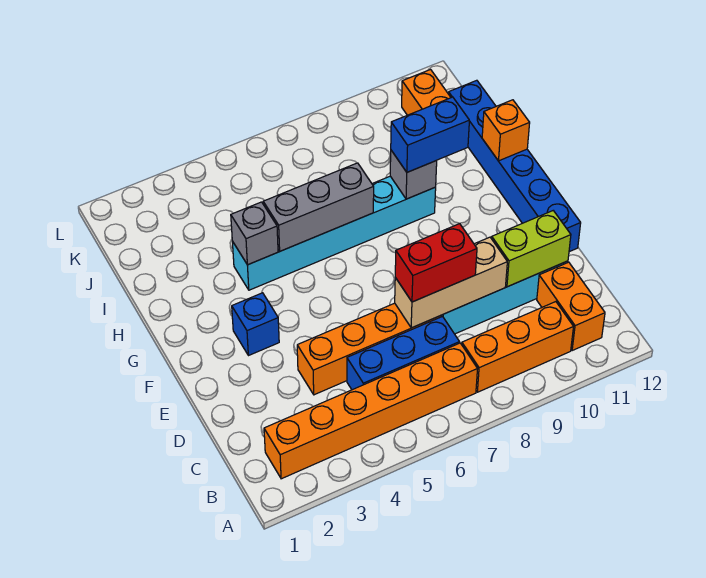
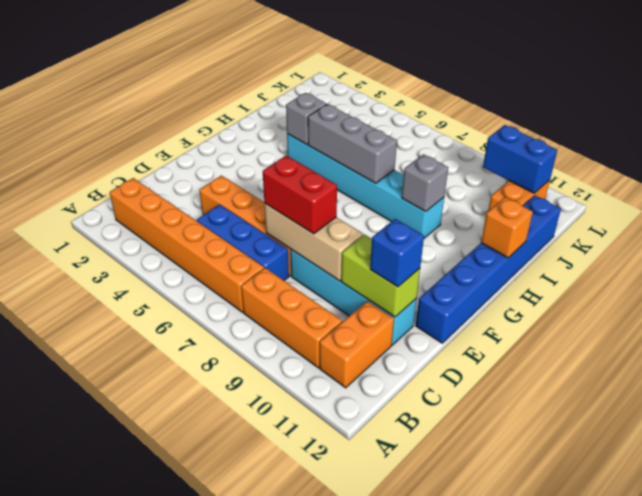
blue 1x1 brick [232,293,279,356] -> blue 1x1 brick moved to [370,219,424,287]
blue 1x2 brick [391,97,469,172] -> blue 1x2 brick moved to [483,125,557,193]

